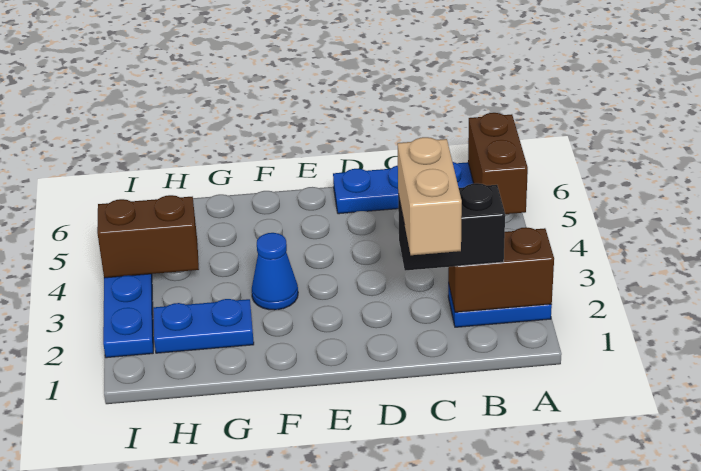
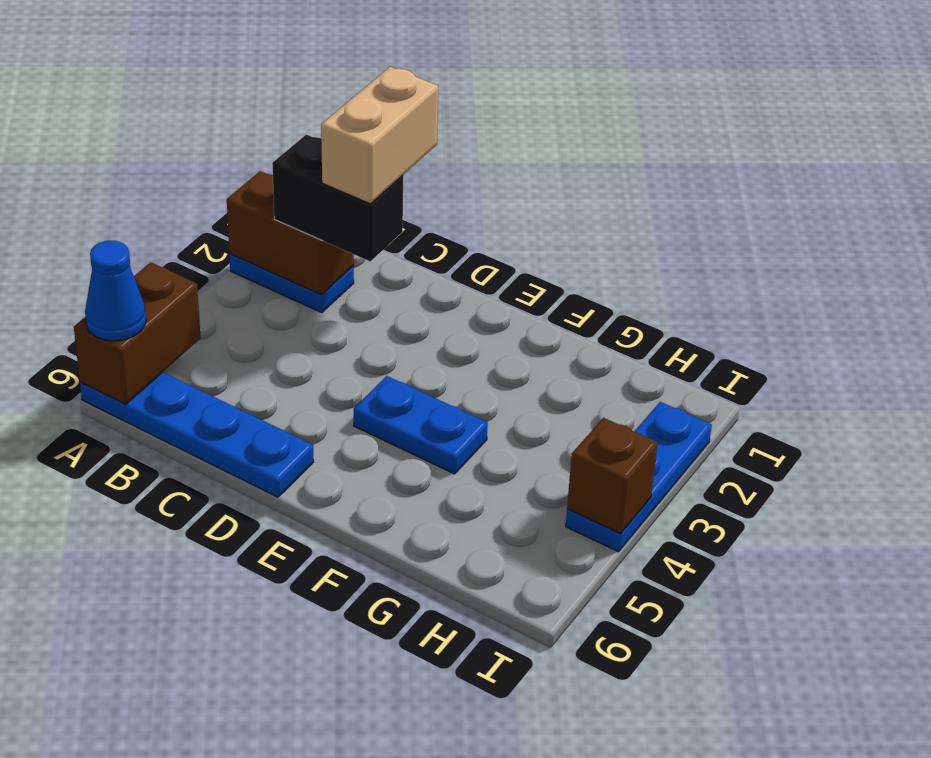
blue 1x1 cone [252,233,298,310] -> blue 1x1 cone moved to [85,241,146,341]
blue 1x2 plate [153,299,254,353] -> blue 1x2 plate moved to [354,376,488,474]
brown 1x2 brick [97,195,199,278] -> brown 1x1 brick [567,418,658,534]

